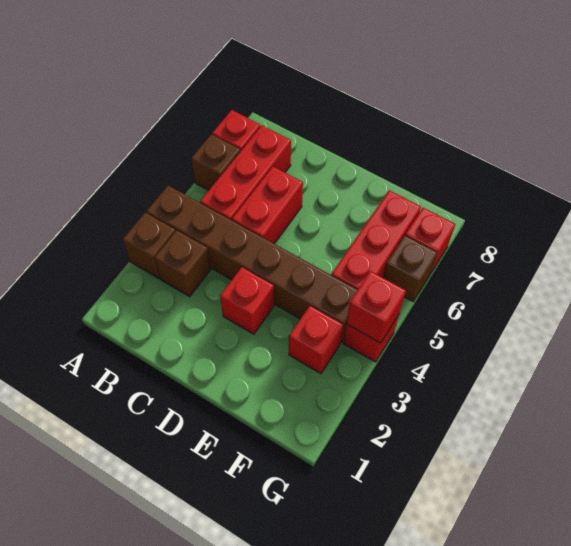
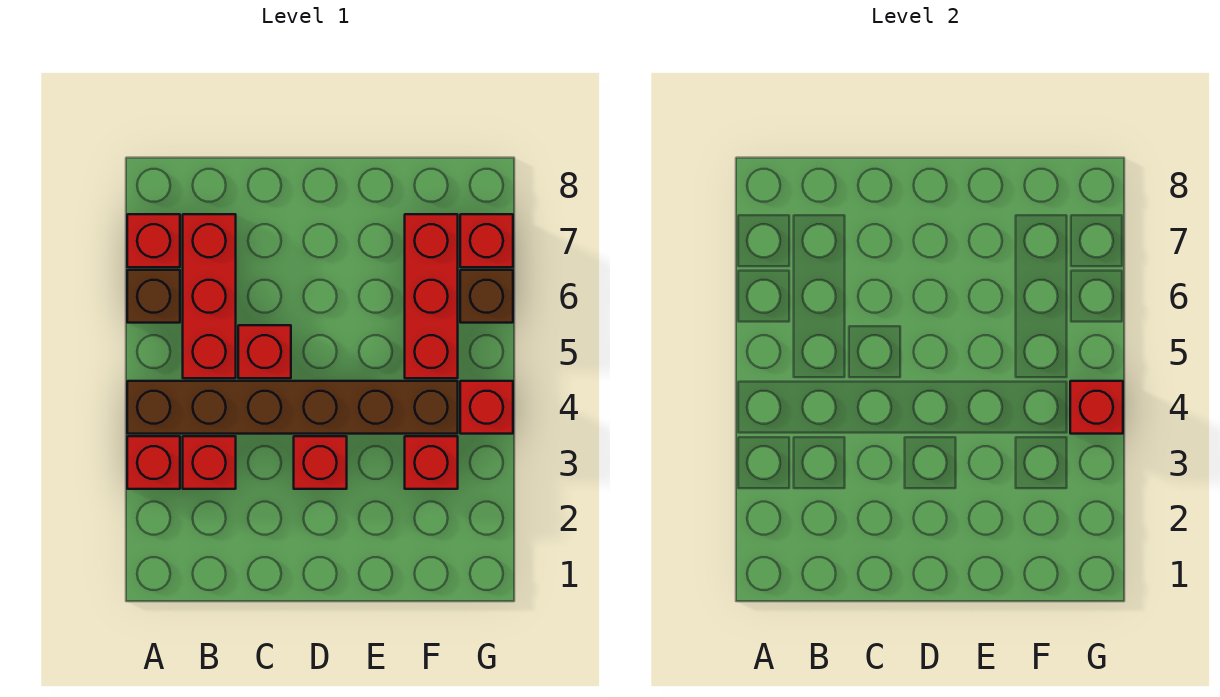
brown 1x1 brick [123,213,175,278] -> red 1x1 brick [127,436,180,489]
brown 1x1 brick [155,230,211,297] -> red 1x1 brick [183,436,236,489]
red 1x2 brick [232,167,303,244] -> red 1x1 brick [238,325,291,378]

